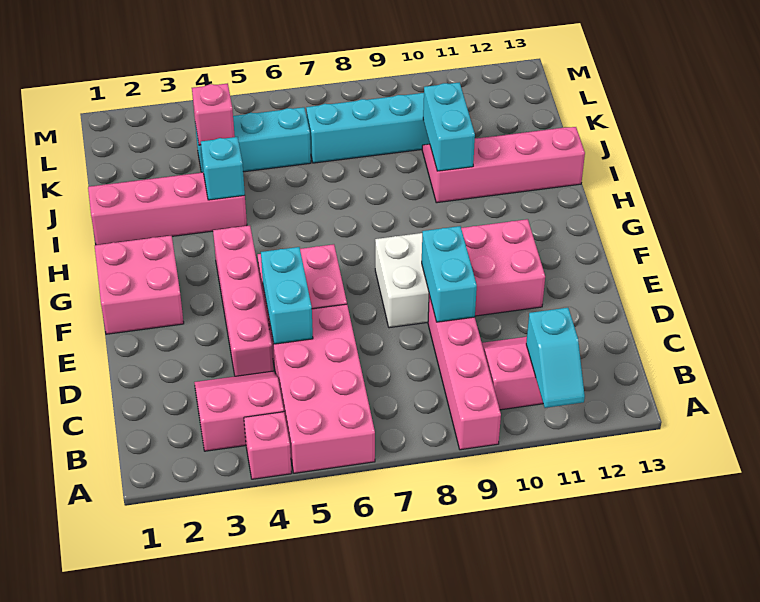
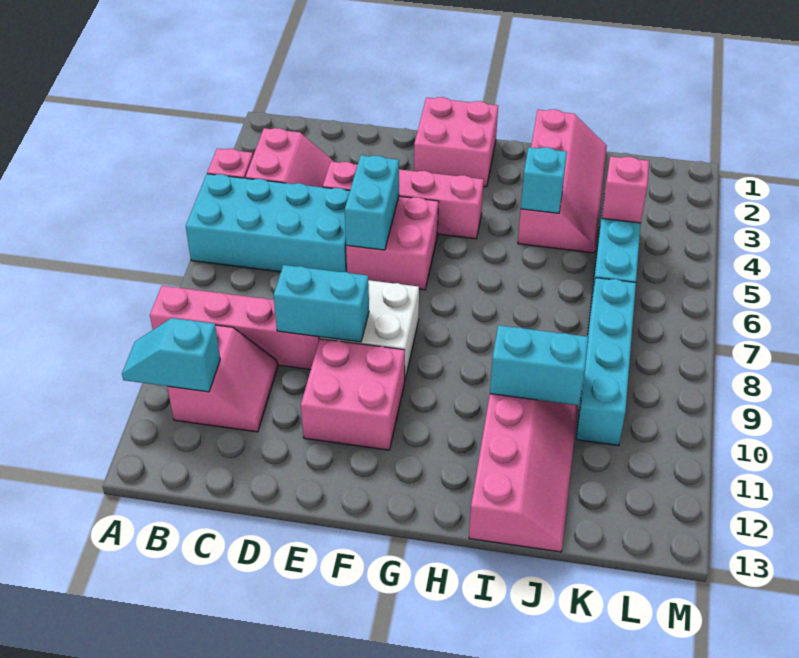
pink 2x4 brick [269,304,375,473] -> cyan 2x4 brick [186,174,350,272]
cyan 1x2 brick [261,247,313,344] -> cyan 1x2 brick turned to [345,155,399,250]

